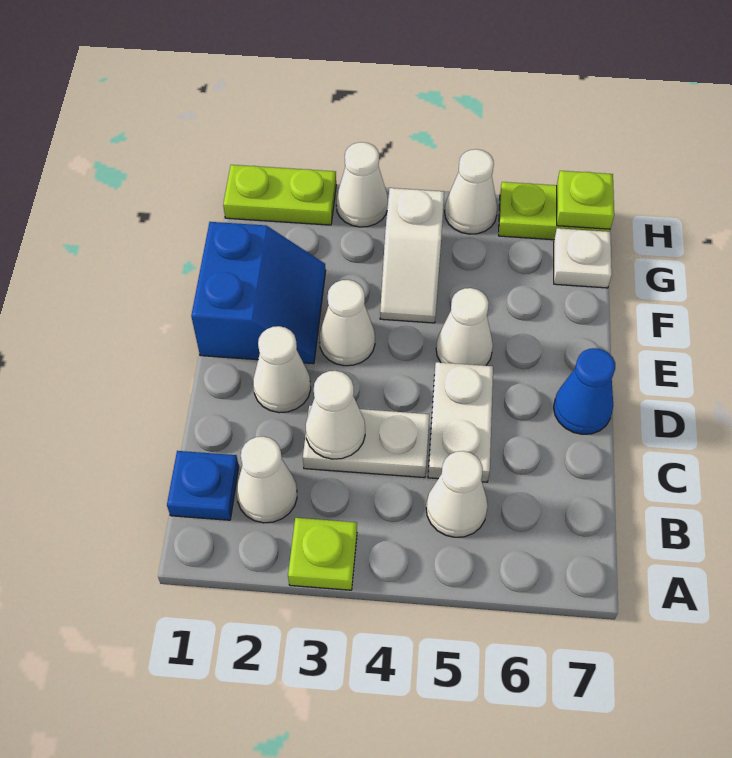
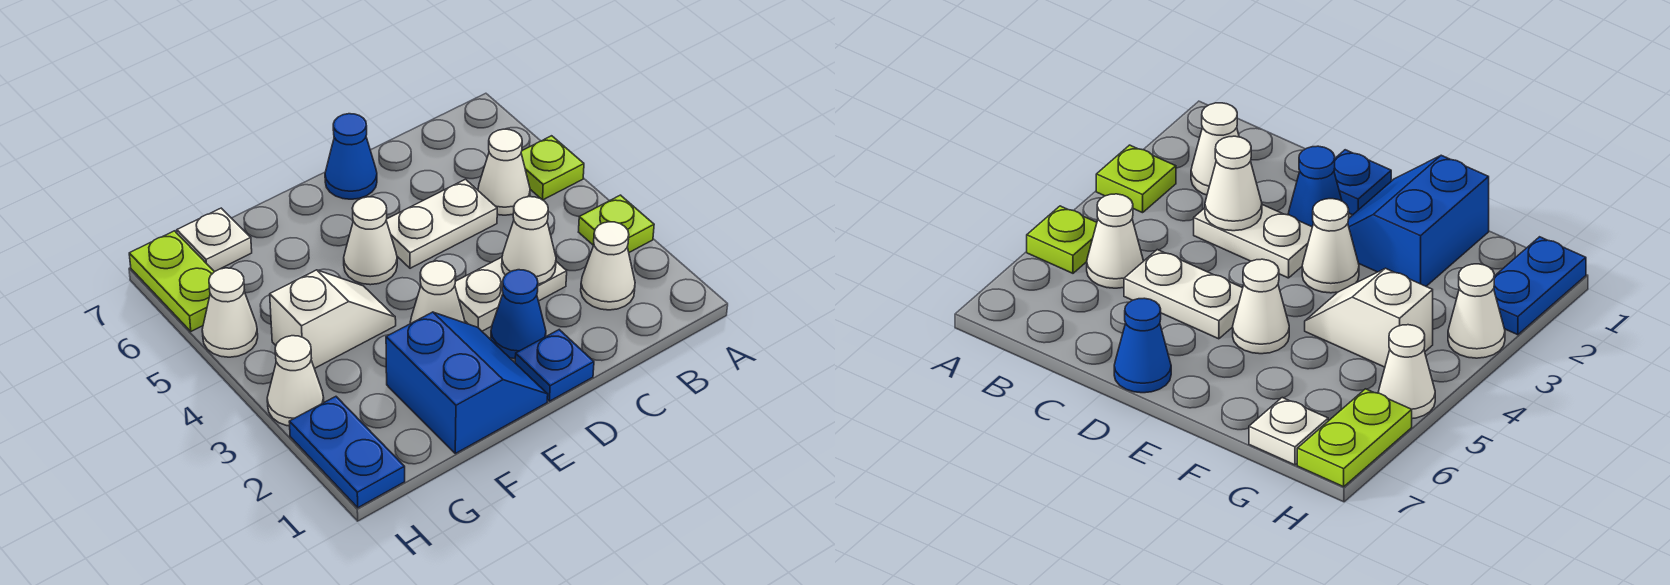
blue 1x1 plate [167,451,239,520] -> blue 1x1 plate moved to [515,330,594,401]
white 1x2 plate [303,406,429,478] -> white 1x2 plate turned to [455,257,567,331]
white 1x1 cone [253,326,311,413] -> blue 1x1 cone [491,270,546,359]
blue 2x2 slope [191,222,326,364] -> blue 2x2 slope turned to [386,312,548,453]
lime 1x2 plate [223,165,336,225] -> blue 1x2 plate [289,397,405,508]
lime 1x1 plate [557,171,614,229] -> lime 1x1 plate moved to [521,136,584,200]

